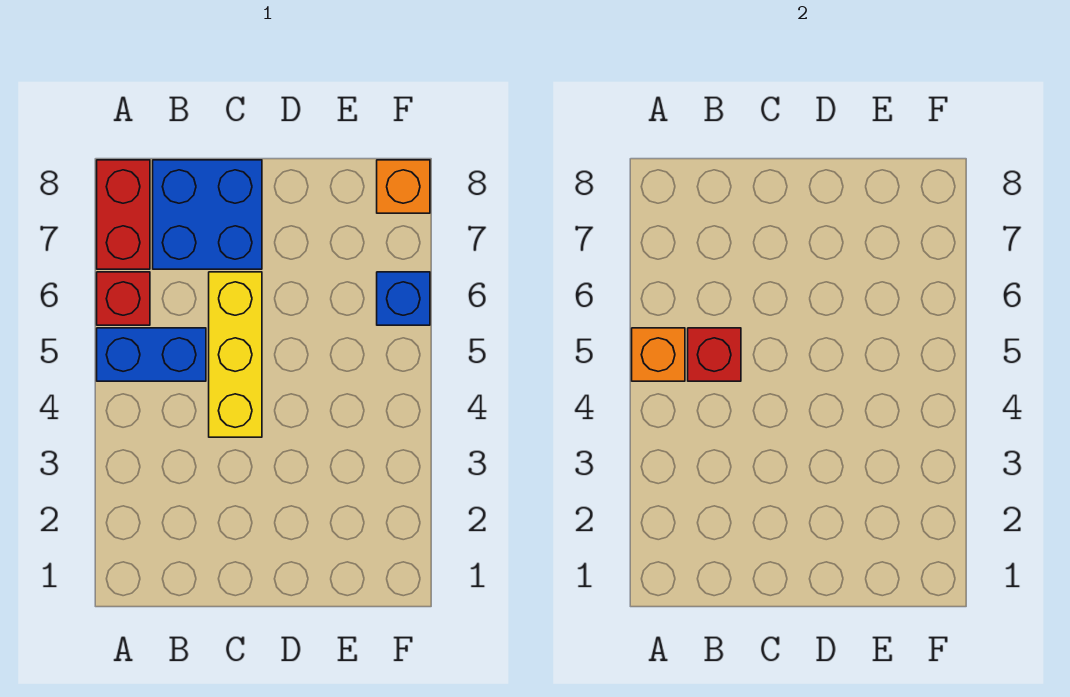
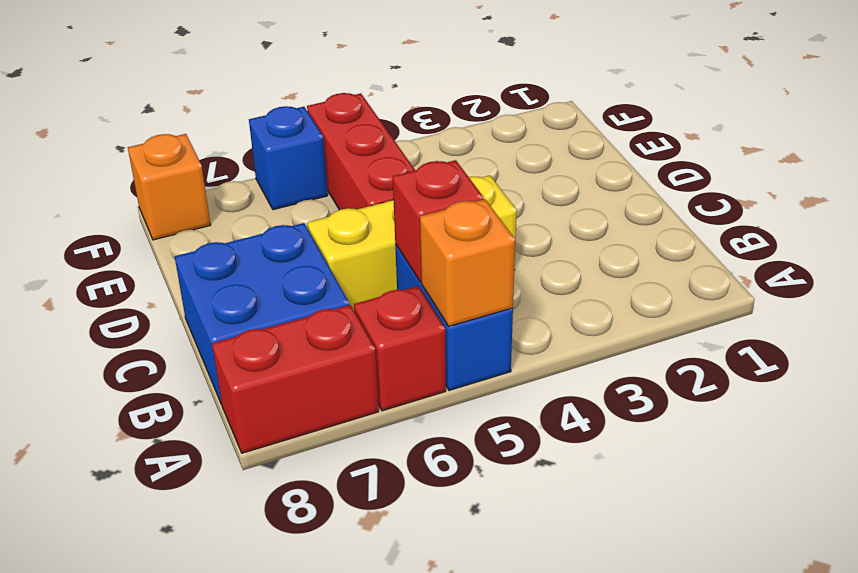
none -> red 1x3 brick [307,93,415,210]

